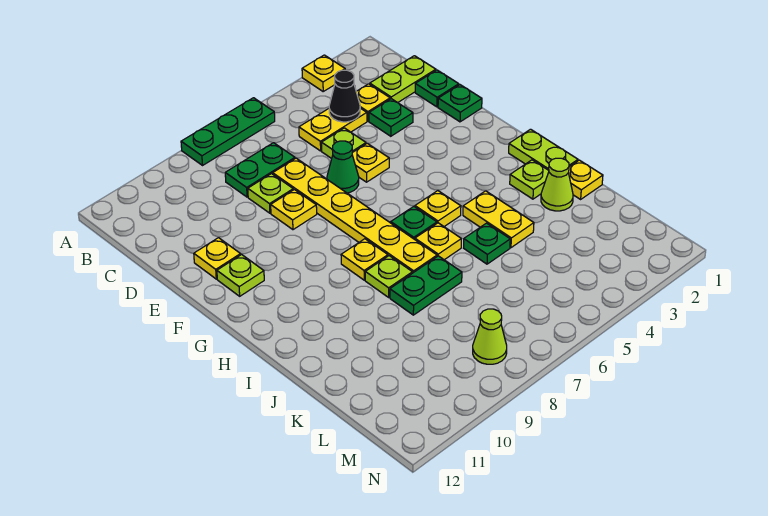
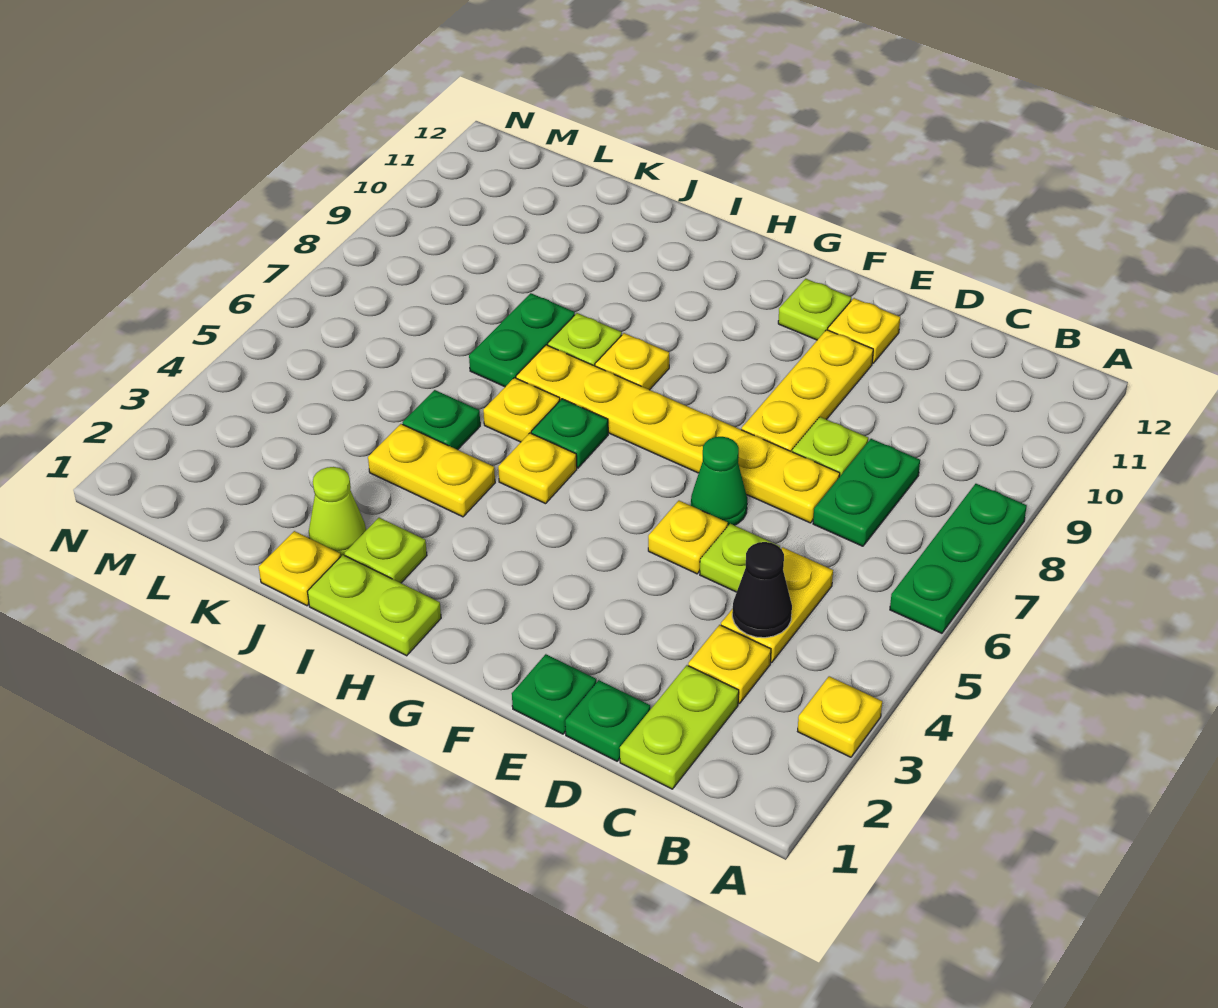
green 1x1 plate [369,99,413,136] -> none
yellow 1x1 plate [271,190,317,230] -> yellow 1x3 plate [741,330,873,452]
lime 1x1 cone [473,309,507,364] -> none

